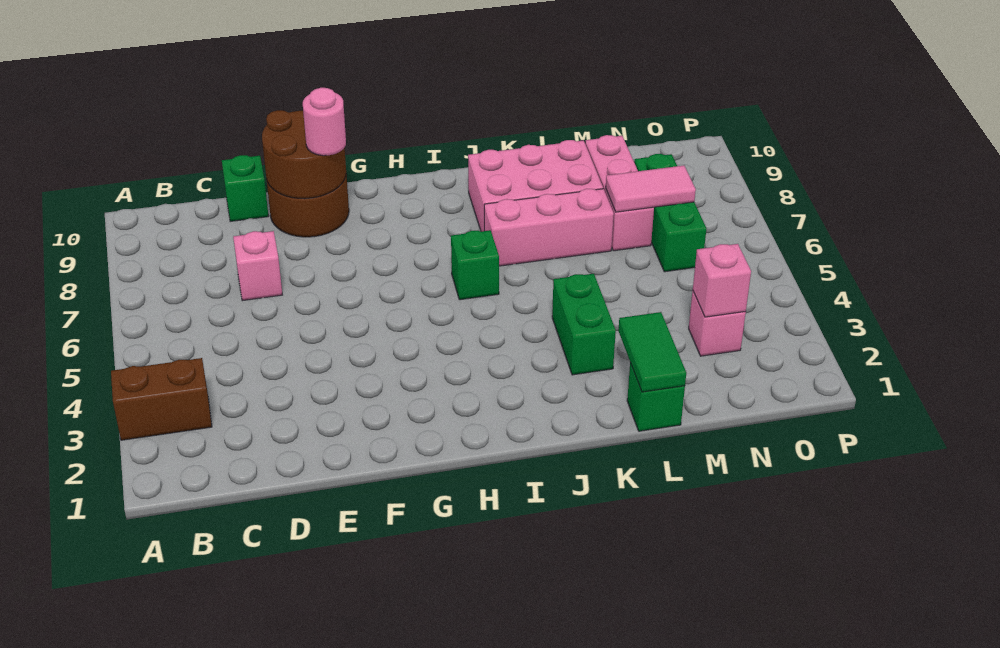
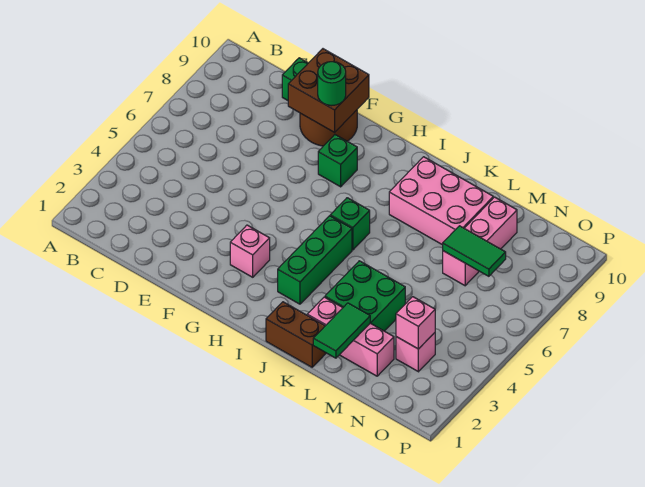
brown 1x2 brick [111,358,212,440] -> brown 1x2 brick moved to [266,302,326,367]
pink 1x1 brick [233,231,282,301] -> pink 1x1 brick moved to [230,225,270,277]
brown 2x2 round brick [262,110,346,199] -> brown 2x2 brick [288,49,369,132]
pink 1x1 round brick [303,88,346,156] -> green 1x1 round brick [318,62,346,106]
pink 1x3 brick [484,189,614,266] -> pink 1x3 brick moved to [307,297,394,376]
green 1x2 brick [552,274,616,375] -> green 2x2 brick [325,261,405,331]
green 1x1 brick [627,363,685,431] -> green 1x1 brick moved to [318,135,357,187]
pink 1x2 tile [606,166,696,212] -> green 1x2 tile [443,226,506,276]
green 1x3 brick [634,154,706,272] -> green 1x3 brick moved to [278,216,352,304]

